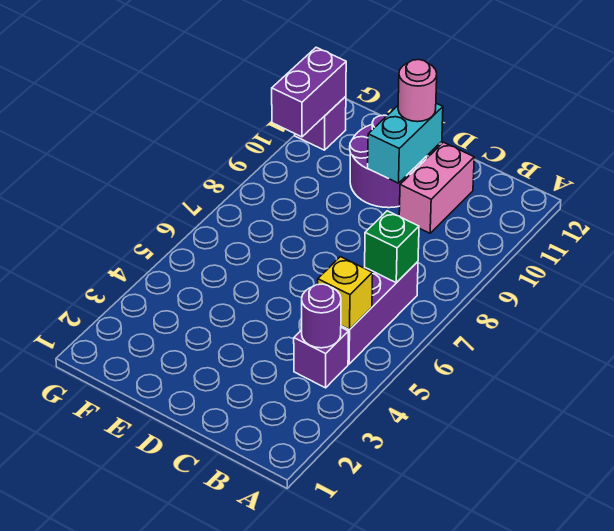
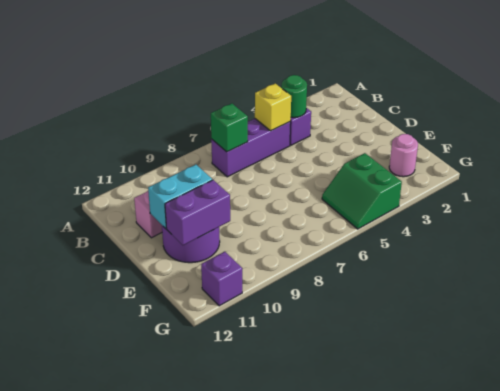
purple 1x1 round brick [302,284,341,348] -> green 1x1 round brick [281,75,307,118]
pink 1x1 round brick [398,60,437,122] -> pink 1x1 round brick moved to [389,134,418,177]
none -> green 2x2 slope [322,153,402,229]
purple 1x2 brick [272,47,346,137] -> purple 1x2 brick moved to [165,180,230,245]

